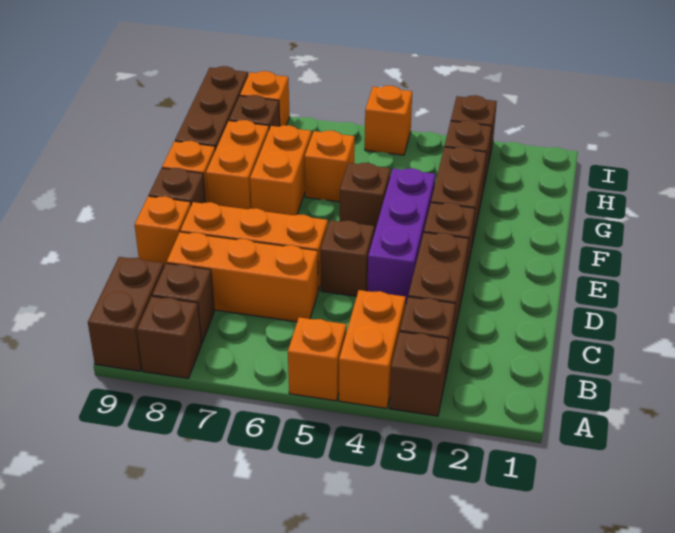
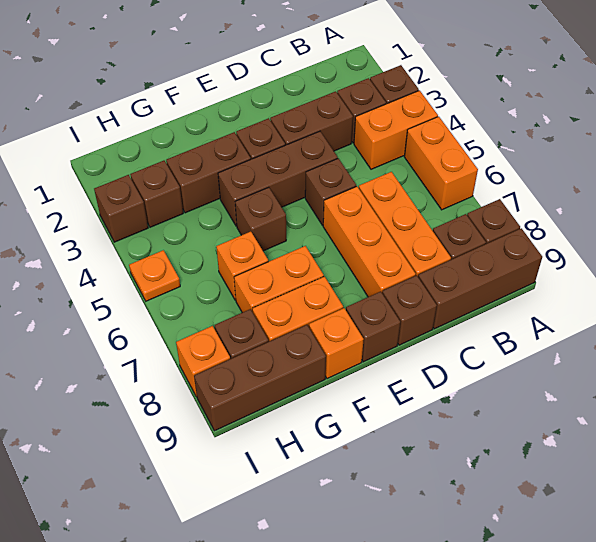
orange 1x1 brick [288,317,346,401] -> orange 1x2 brick [404,117,478,210]
brown 1x2 brick [88,257,164,371] -> brown 1x3 brick [418,228,542,329]
purple 1x3 brick [367,168,435,303] -> brown 1x3 brick [218,131,338,226]
orange 1x1 brick [135,196,191,266] -> brown 1x1 brick [382,275,437,345]
orange 1x1 brick [365,86,412,155] -> orange 1x1 plate [129,250,180,301]

